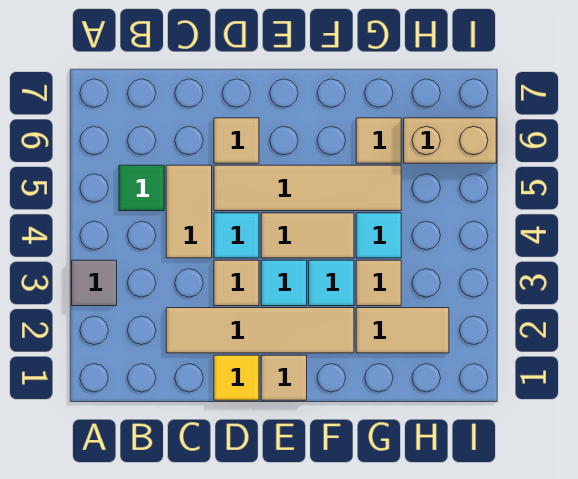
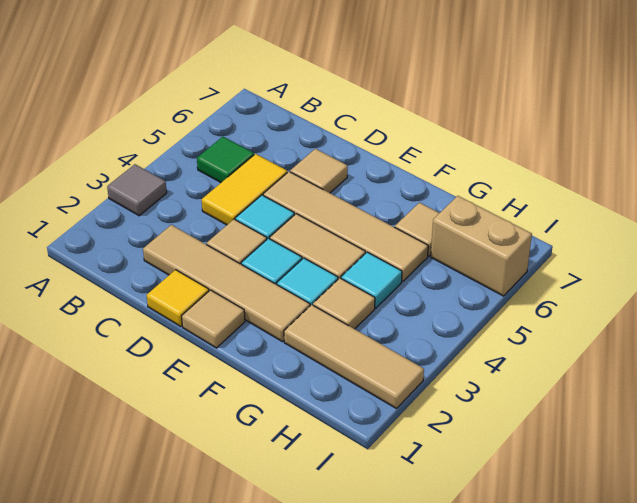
tan 1x2 tile [166,165,212,258] -> yellow 1x2 tile [202,154,287,225]
tan 1x2 tile [356,308,449,353] -> tan 1x3 tile [284,305,424,409]

